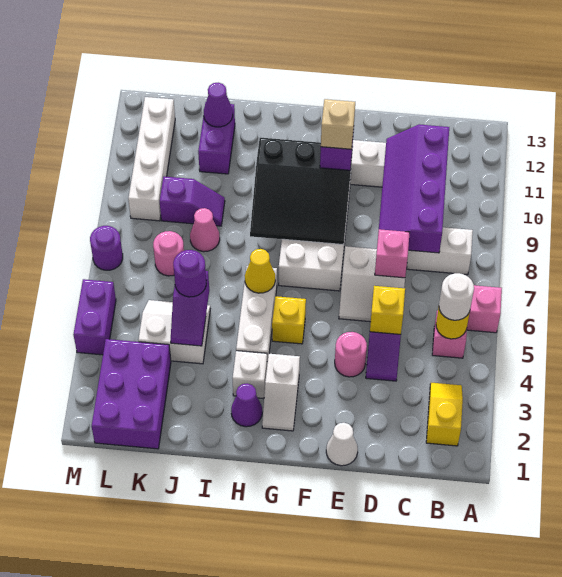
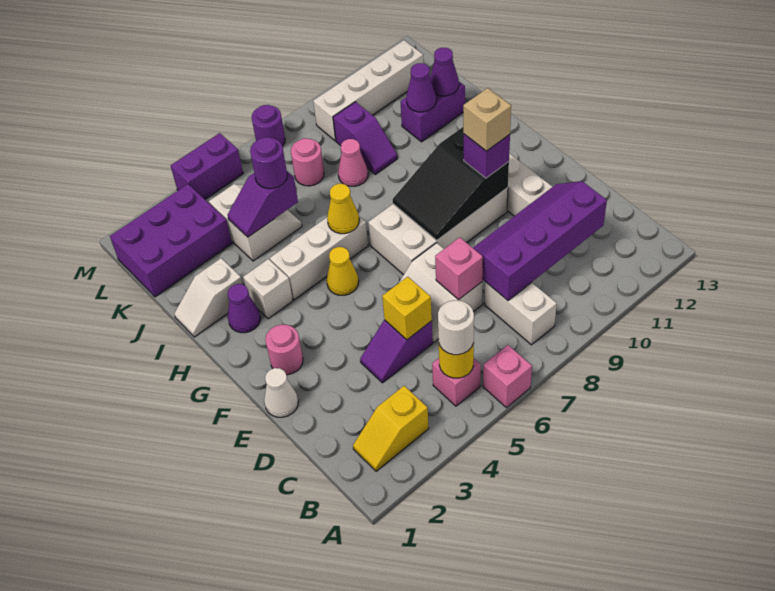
yellow 1x2 slope [426,383,463,446] -> yellow 1x2 slope turned to [353,386,429,471]
pink 1x1 round brick [335,332,367,377] -> pink 1x1 round brick moved to [265,325,303,375]
black 3x3 slope [250,138,353,245] -> black 2x3 slope [393,127,509,240]
white 1x2 slope [262,354,300,431] -> white 1x2 slope moved to [174,258,242,337]
yellow 1x1 brick [272,296,306,344] -> yellow 1x1 cone [327,247,359,295]
none -> purple 1x1 cone [406,63,436,112]

